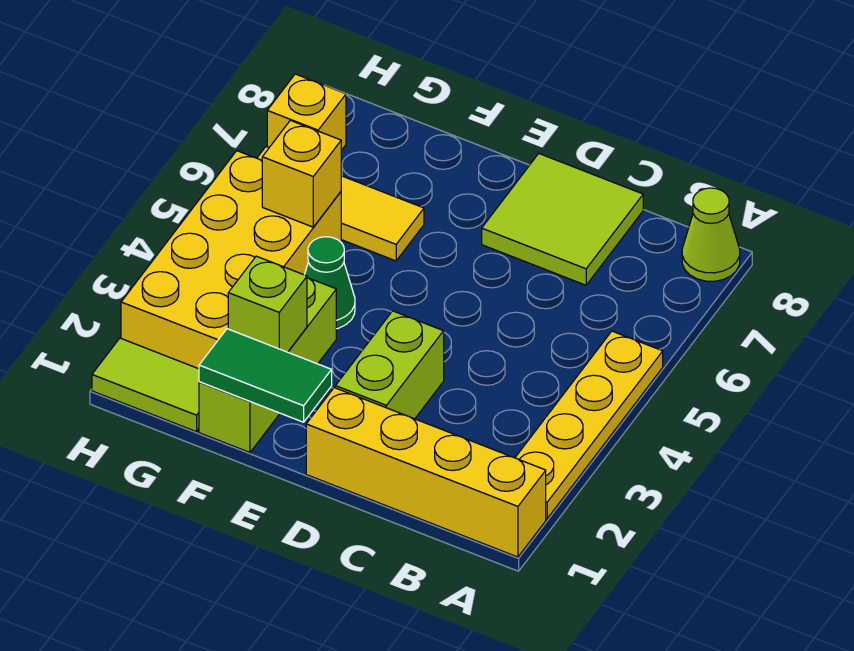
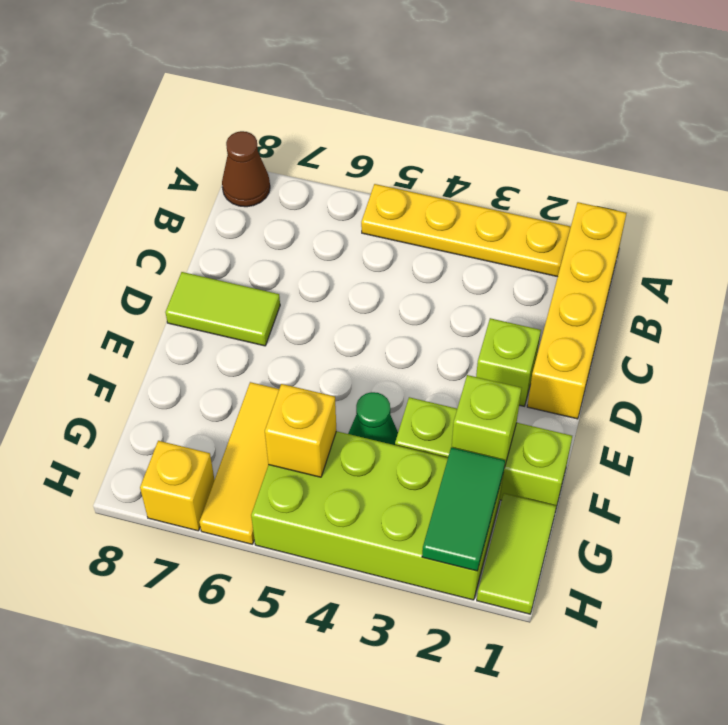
lime 1x1 cone [682,188,740,281] -> brown 1x1 cone [222,131,270,207]
lime 2x2 tile [482,154,643,285] -> lime 1x2 tile [165,272,280,346]
lime 1x2 brick [335,311,444,419] -> lime 1x1 brick [476,318,541,406]
green 1x2 tile [199,329,332,422] -> green 1x2 tile moved to [422,447,505,571]
yellow 2x4 brick [121,151,341,369] -> lime 2x4 brick [251,431,503,600]

